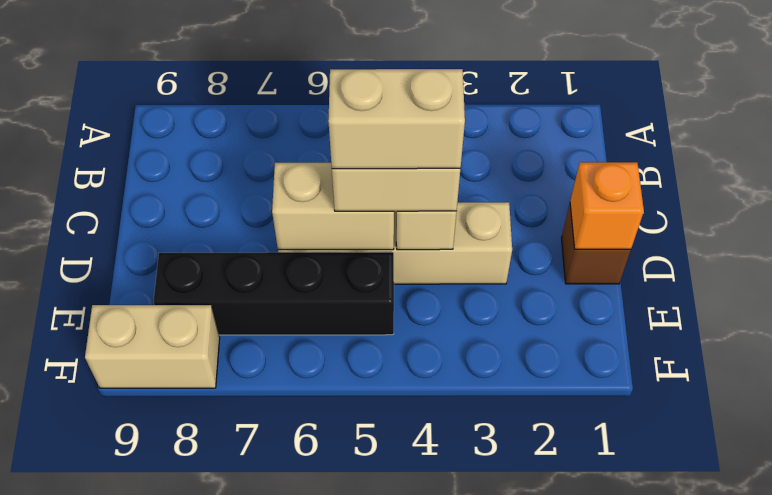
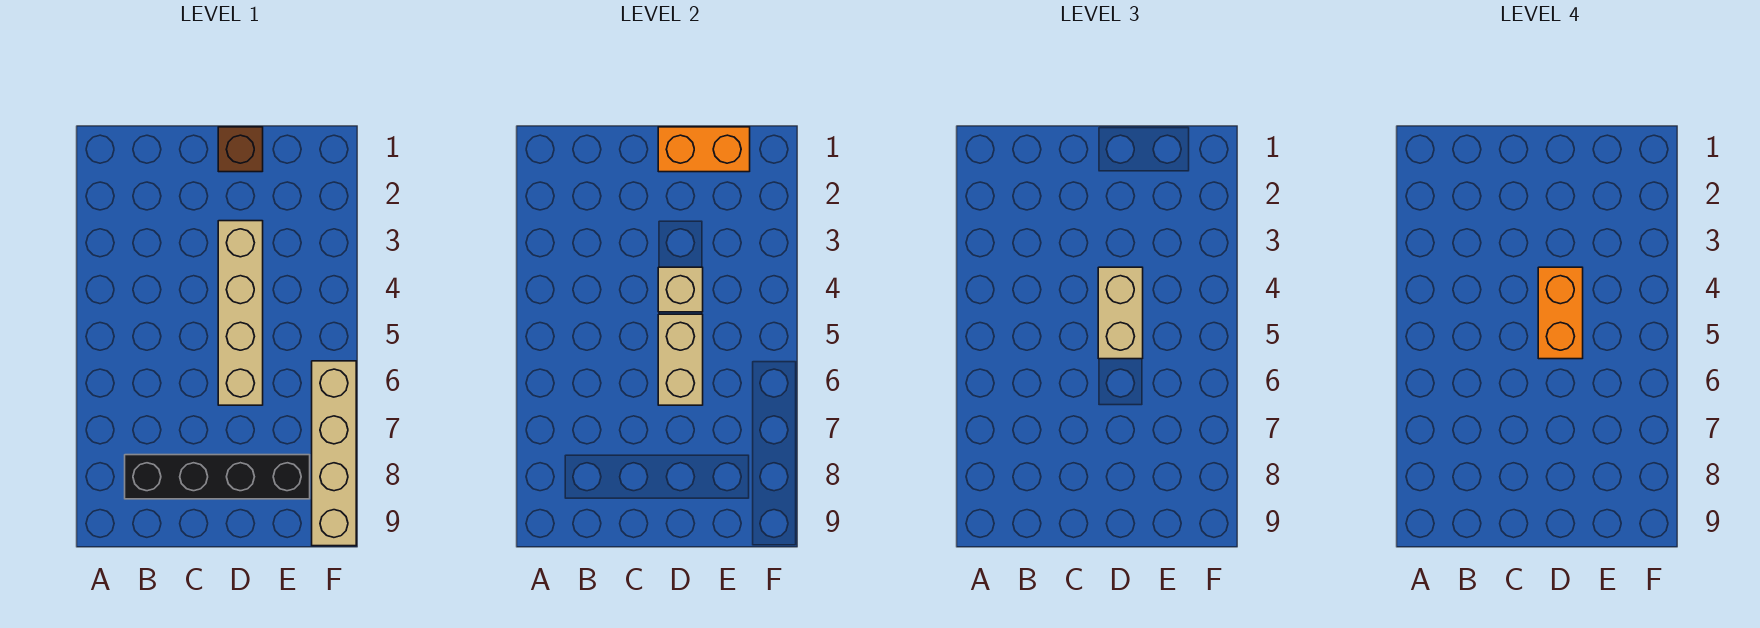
orange 1x1 brick [570,162,644,249] -> orange 1x2 brick [658,127,750,172]
tan 1x2 brick [328,69,465,169] -> orange 1x2 brick [1538,267,1583,359]
black 1x4 brick [153,252,394,335] -> black 1x4 brick turned to [125,455,310,499]
tan 1x2 brick [85,305,220,388] -> tan 1x4 brick [312,361,356,546]

